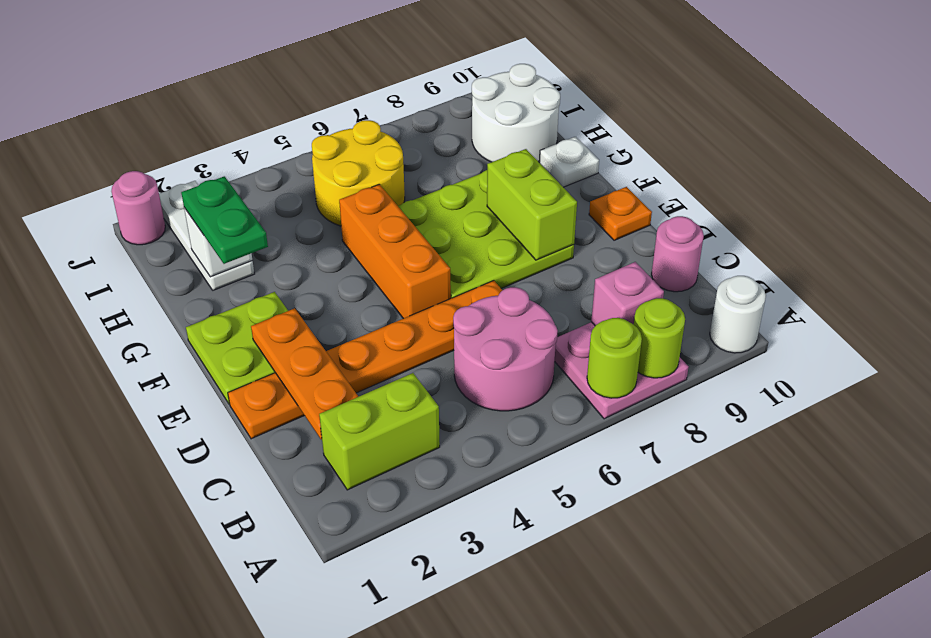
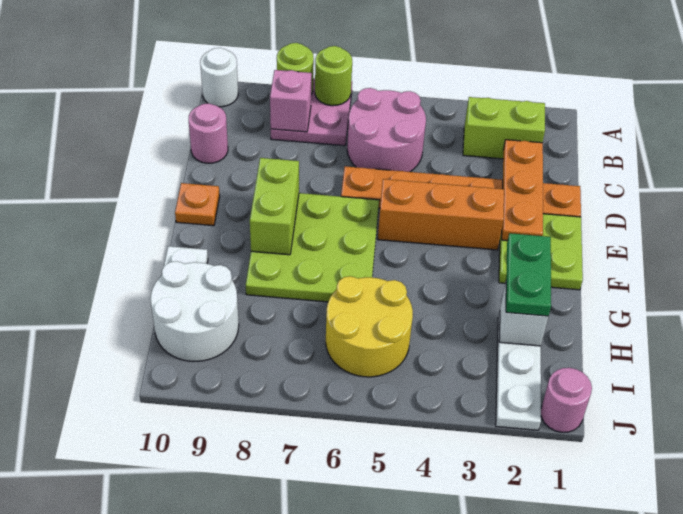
orange 1x3 brick [339,184,451,319] -> orange 1x3 brick turned to [378,179,504,250]

